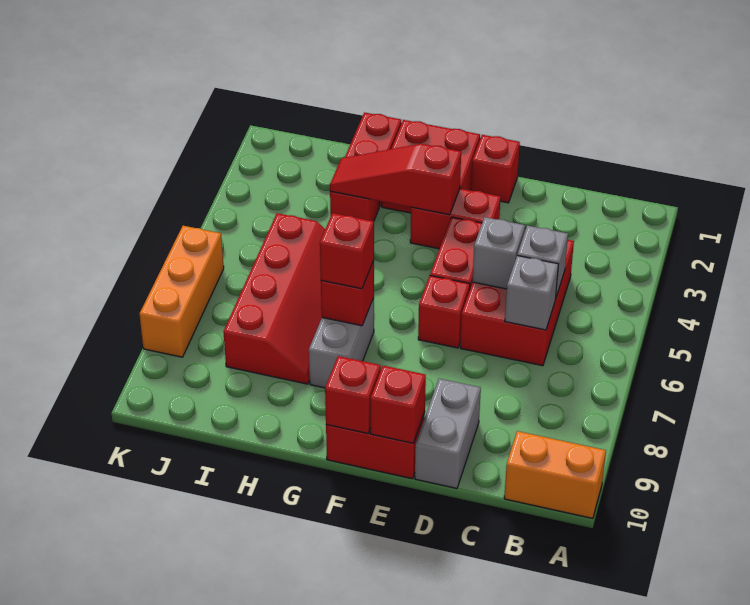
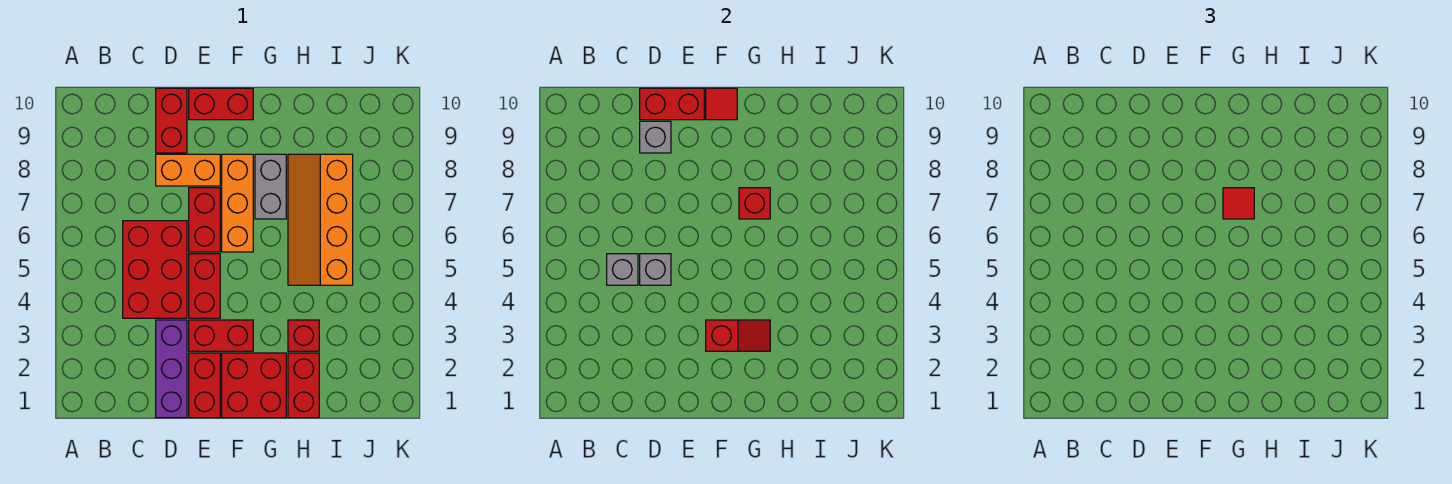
orange 1x2 brick [504,431,606,518] -> orange 1x2 brick moved to [156,154,220,186]
grey 1x1 brick [505,256,558,330] -> grey 1x1 brick moved to [640,121,671,153]
none -> purple 1x3 brick [156,320,187,418]
grey 1x2 brick [415,379,481,488] -> red 1x2 brick [156,88,187,153]
red 1x1 brick [471,135,520,203] -> red 1x2 brick [189,353,220,418]
red 1x1 brick [418,276,470,348] -> red 1x2 brick [189,188,220,252]
red 1x1 brick [371,366,426,443] -> red 1x2 brick [640,88,704,120]
red 1x3 slope [330,144,461,215] -> red 1x2 slope [706,320,770,351]
red 1x1 brick [325,356,381,433] -> red 1x1 tile [706,88,737,120]
red 1x1 brick [320,213,374,289] -> red 1x1 tile [1223,188,1254,219]
red 2x4 slope [223,213,325,384] -> orange 2x4 slope [288,154,353,285]
orange 1x3 brick [139,226,224,357] -> orange 1x3 brick moved to [222,154,253,252]

